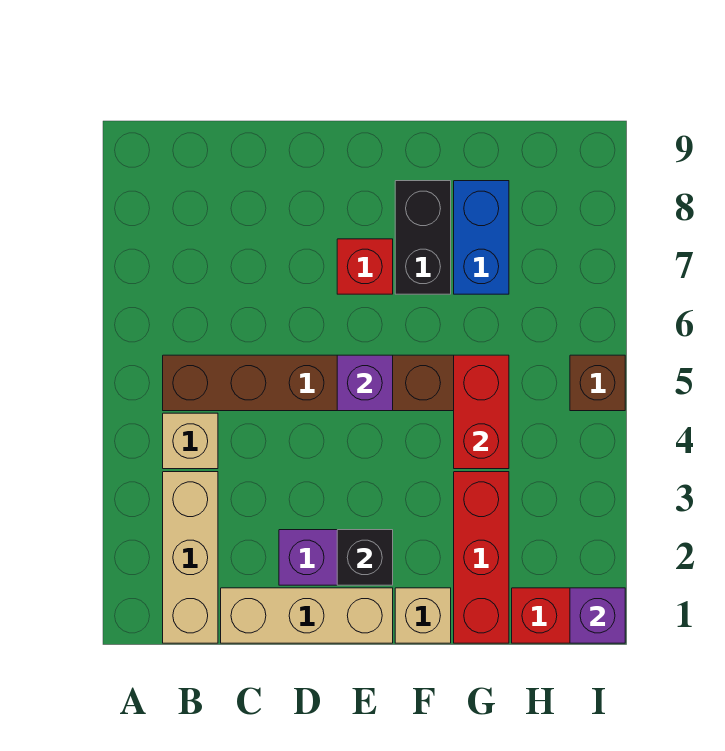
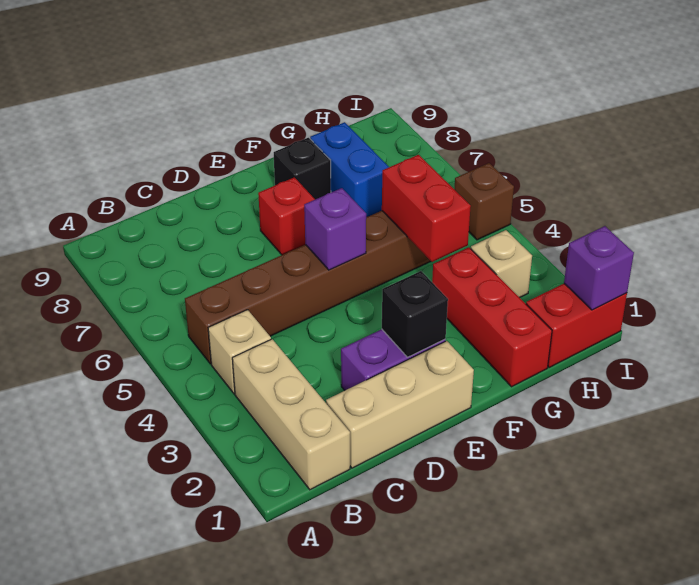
tan 1x1 brick [395,588,451,643] -> tan 1x1 brick moved to [471,230,532,298]
black 1x2 brick [395,181,451,294] -> black 1x1 brick [274,138,331,199]

